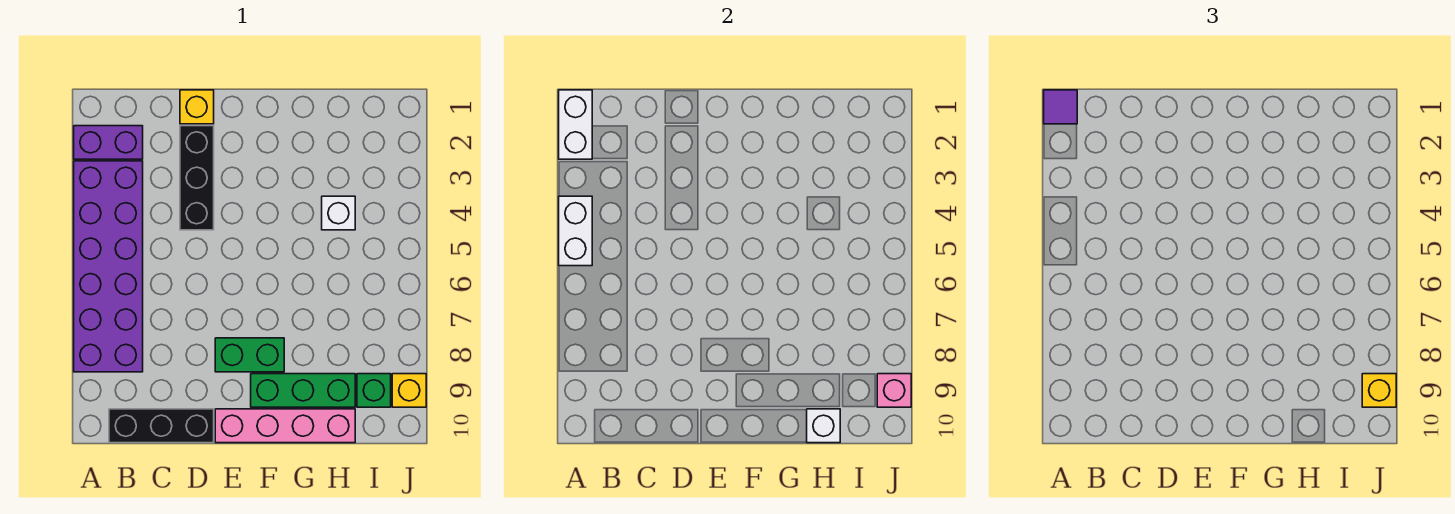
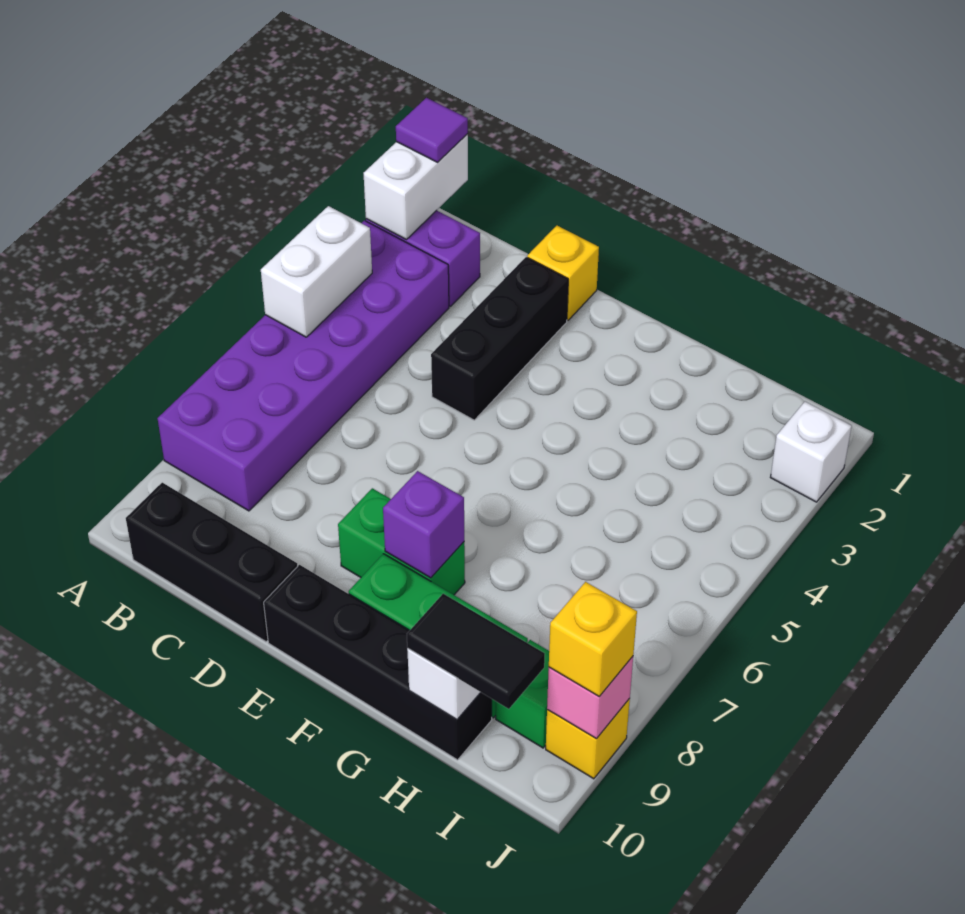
pink 1x4 brick [215,409,355,443] -> black 1x4 brick [264,565,492,760]
none -> purple 1x1 brick [383,471,464,578]
white 1x1 brick [322,196,355,230] -> white 1x1 brick moved to [770,402,852,502]
none -> black 1x2 tile [407,594,545,709]

